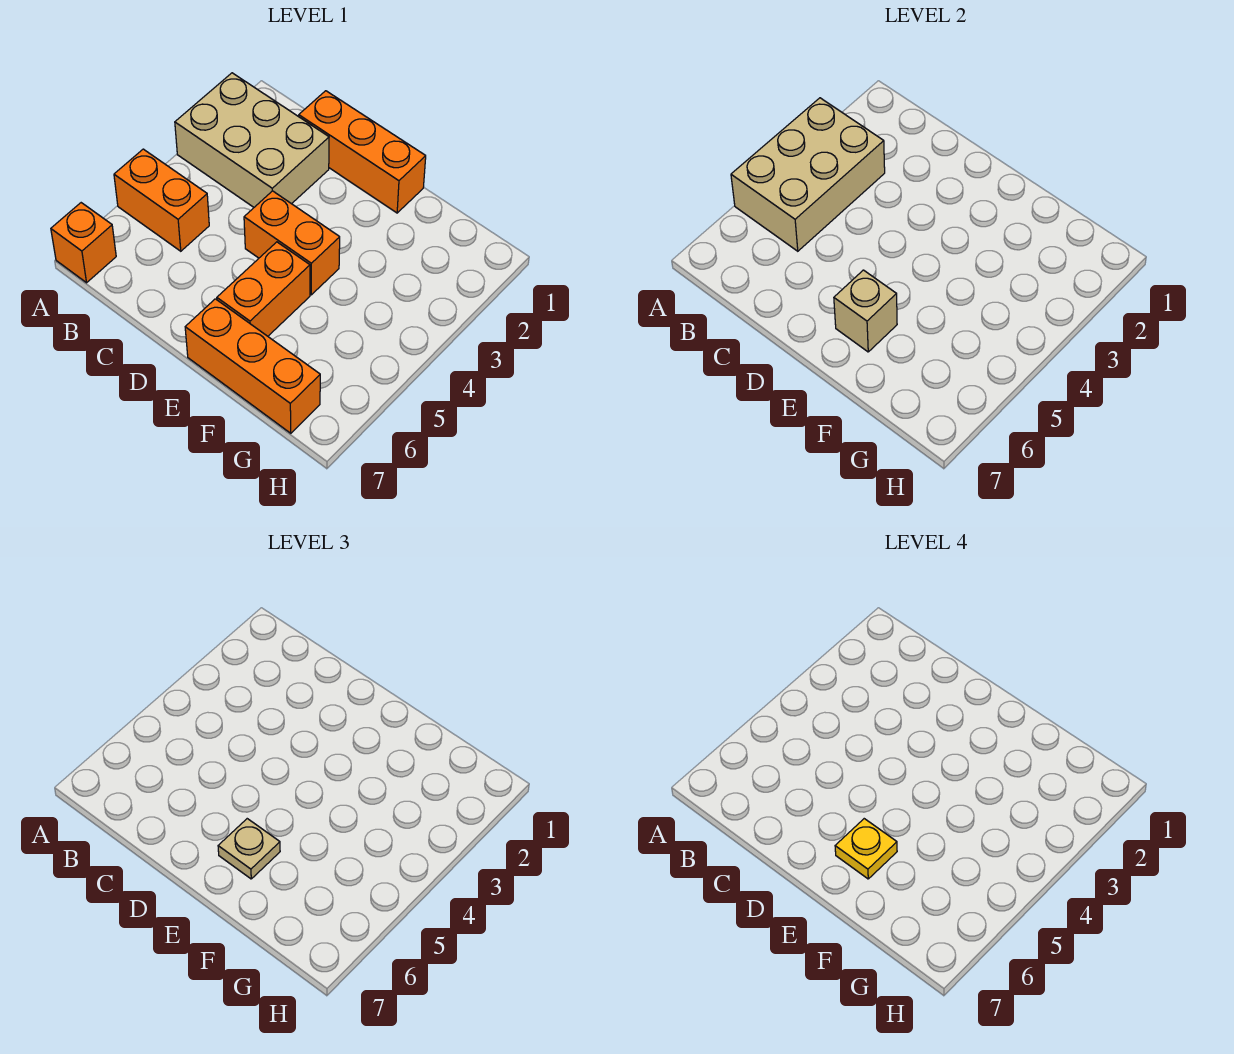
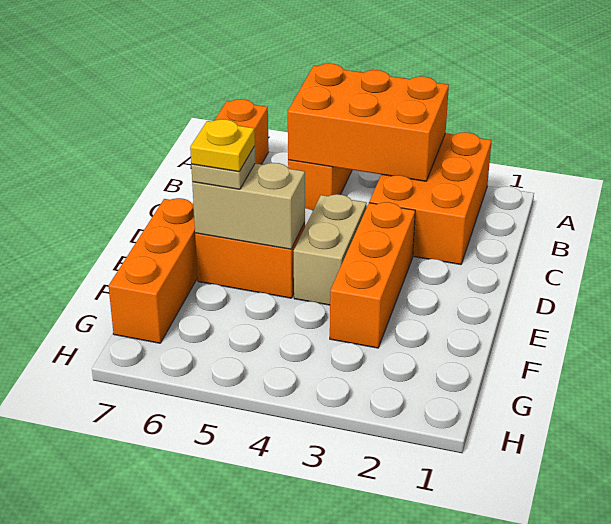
tan 2x3 brick [175,73,329,207] -> orange 2x3 brick [369,132,492,265]
tan 2x3 brick [731,98,885,251] -> orange 2x3 brick [288,63,449,181]
orange 1x3 brick [299,91,426,213] -> orange 1x3 brick moved to [330,202,415,348]
orange 1x2 brick [244,191,340,295] -> tan 1x2 brick [294,194,367,305]
tan 1x1 brick [834,270,897,352] -> tan 1x2 brick [192,163,305,249]

